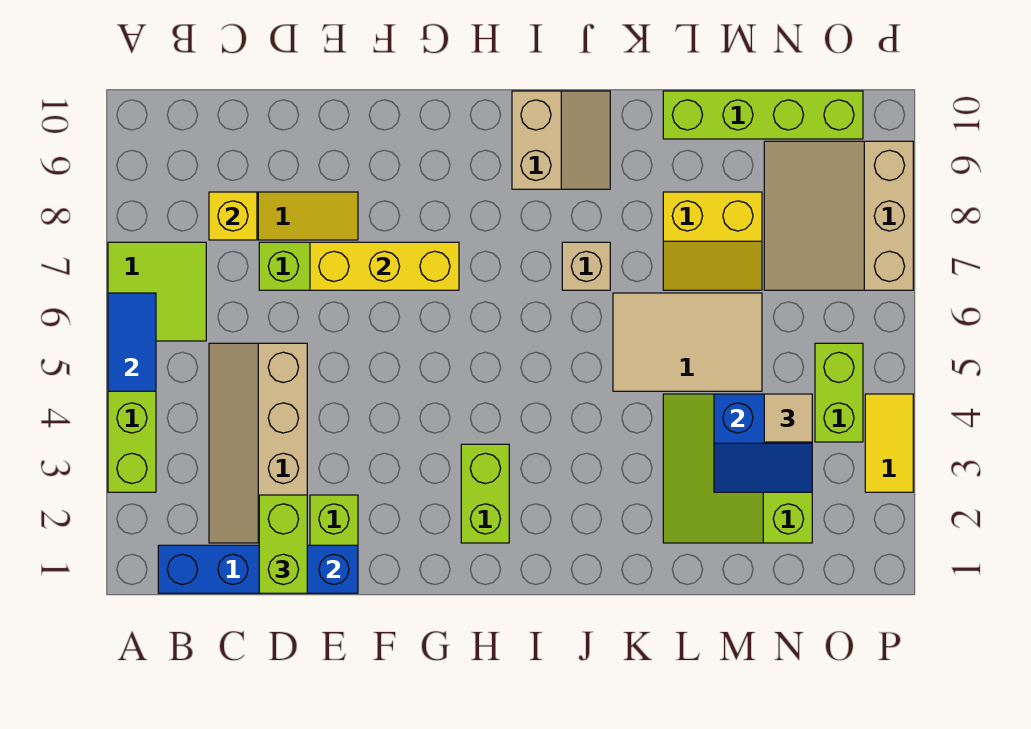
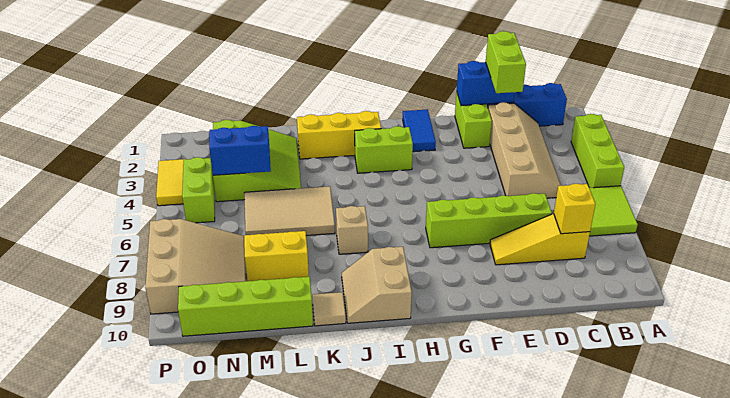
blue 1x2 tile [108,293,156,391] -> blue 1x2 tile moved to [403,109,436,152]
yellow 1x3 brick [310,242,459,290] -> yellow 1x3 brick moved to [297,111,381,159]
lime 1x2 brick [461,444,509,543] -> lime 1x2 brick turned to [355,126,413,173]
tan 1x1 tile [764,394,812,442] -> tan 1x1 tile moved to [312,292,346,326]

